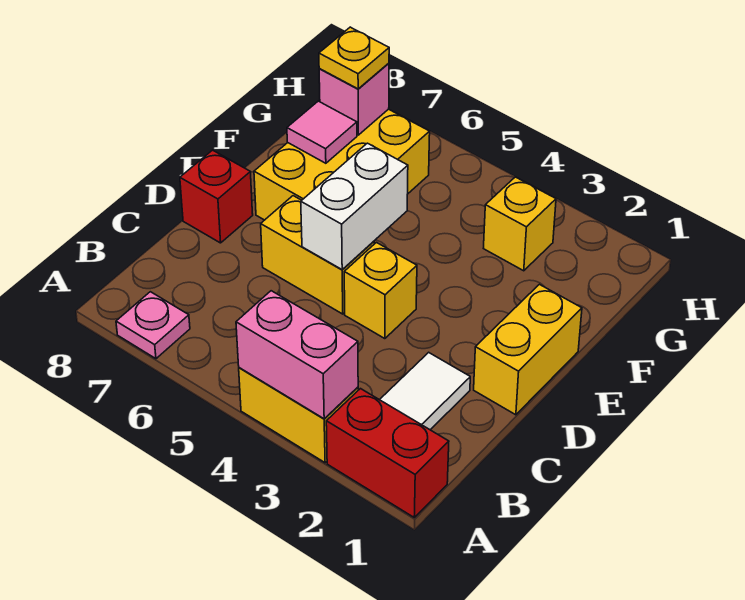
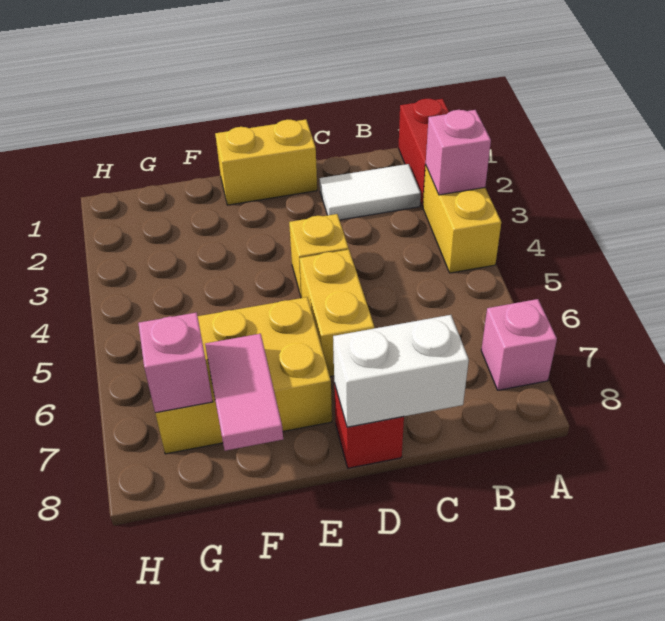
pink 1x2 brick [236,291,358,419] -> pink 1x1 brick [426,110,491,195]
pink 1x1 plate [116,292,190,359] -> pink 1x1 brick [481,299,557,390]
white 1x2 brick [301,143,408,270] -> white 1x2 brick moved to [333,315,469,427]
pink 1x1 tile [287,101,357,163] -> pink 1x2 tile [205,334,283,451]
yellow 1x1 brick [483,177,556,271] -> none
yellow 1x1 plate [319,27,389,89] -> none

